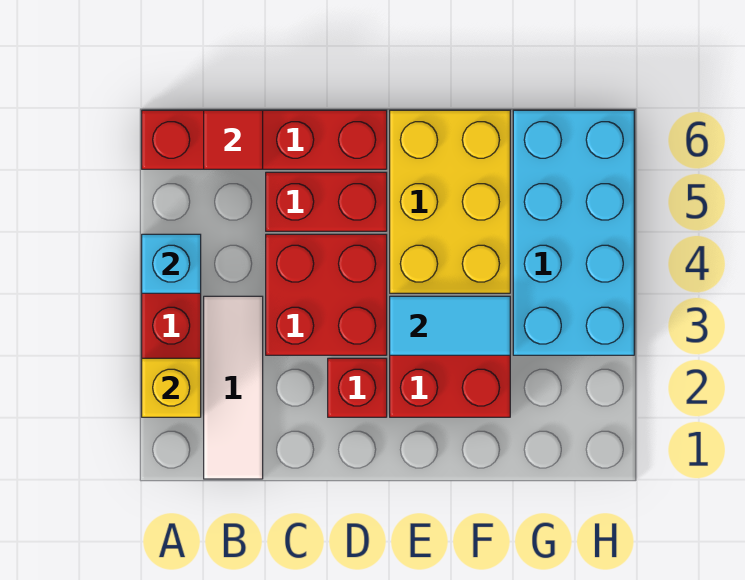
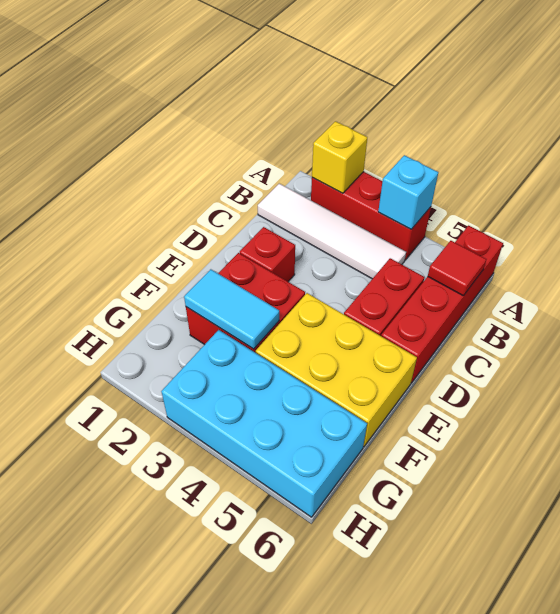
white 1x3 tile [204,296,263,479] -> white 1x4 tile [258,183,406,279]
red 2x2 brick [266,234,387,355] -> none
cyan 1x2 tile [390,296,510,355] -> cyan 1x2 tile turned to [184,269,279,349]

